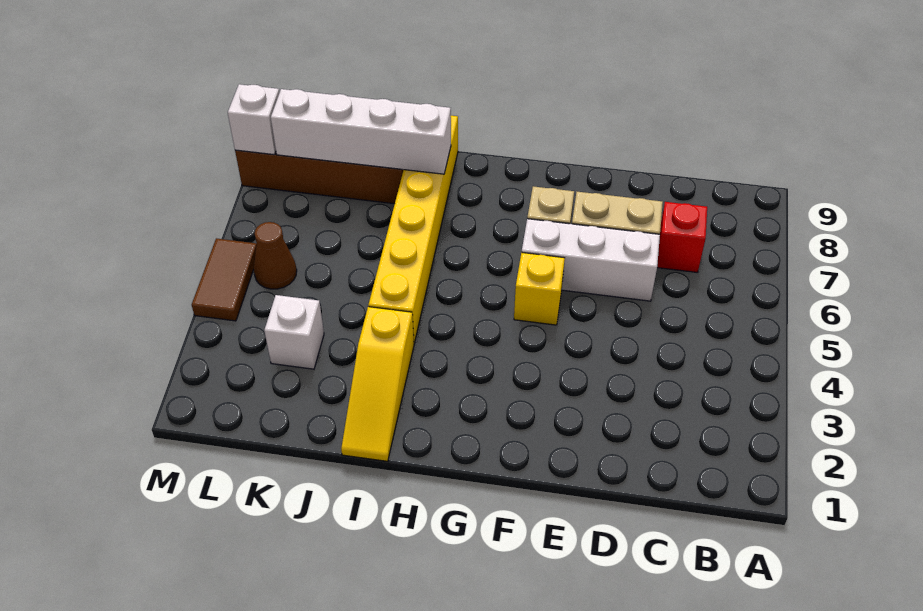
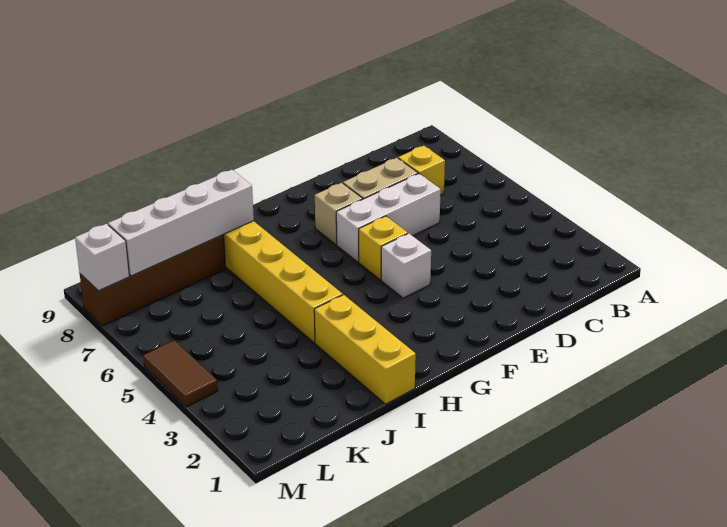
red 1x1 brick [657,202,707,273] -> yellow 1x1 brick [398,146,445,195]
yellow 1x3 slope [341,307,414,461] -> yellow 1x3 brick [314,295,416,404]
white 1x1 brick [264,295,324,369] -> white 1x1 brick moved to [381,233,431,298]
brown 1x1 cone [254,222,297,289] -> none

